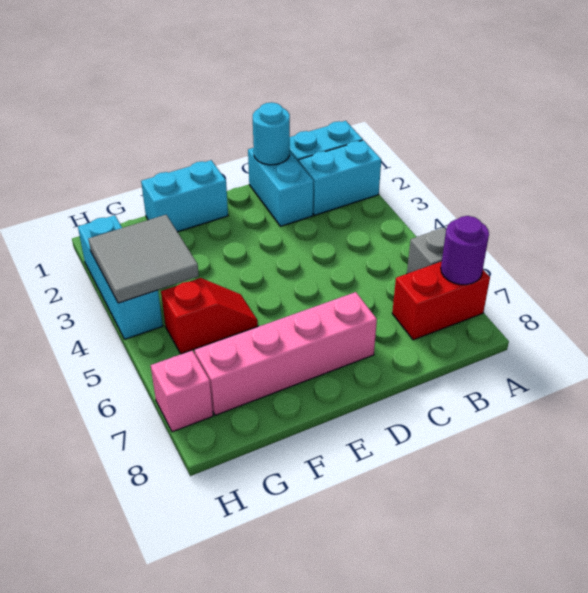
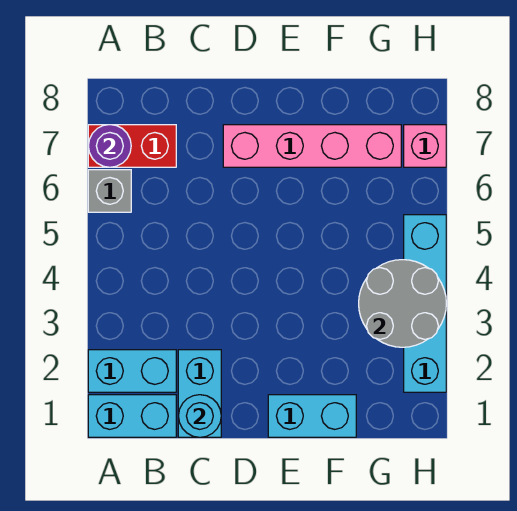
red 1x2 slope [161,278,258,354] -> none
grey 2x2 tile [89,215,199,303] -> grey 2x2 round brick [359,260,446,347]
cyan 1x3 brick [78,215,163,339] -> cyan 1x4 brick [404,215,446,392]

